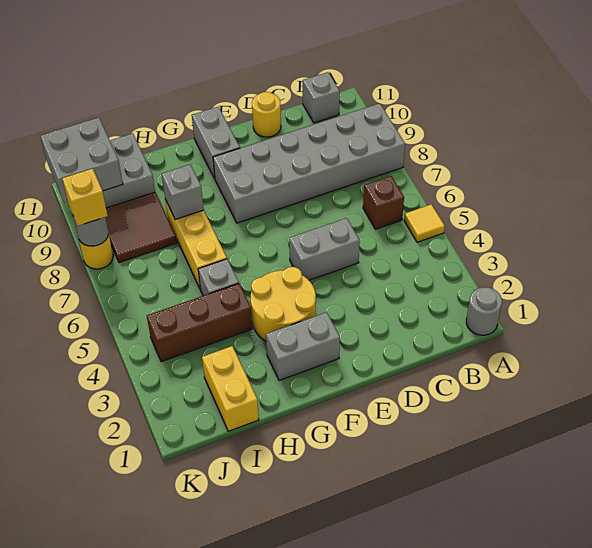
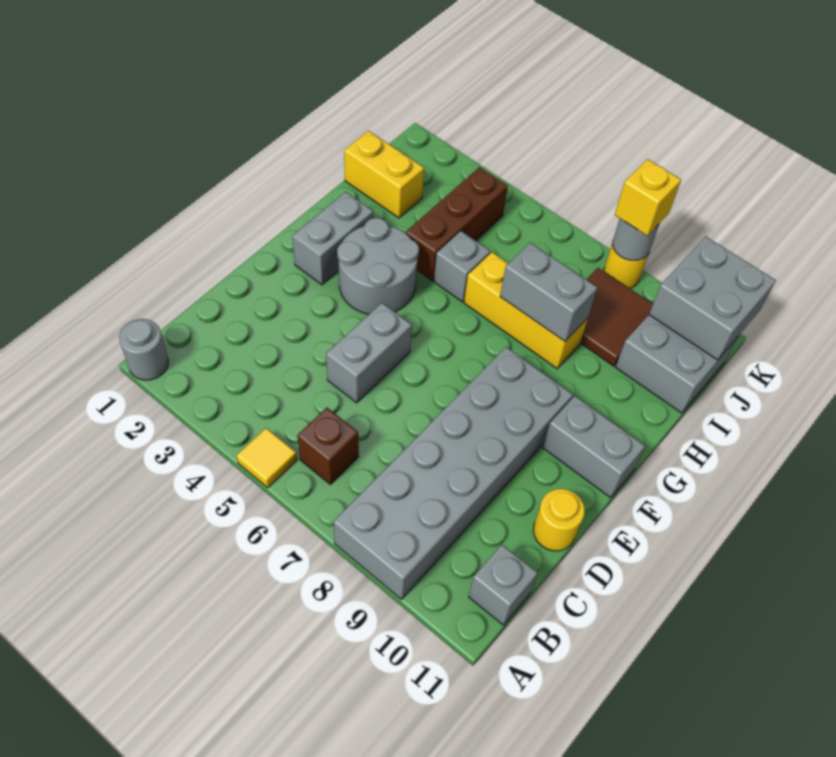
yellow 2x2 round brick [251,267,316,341] -> grey 2x2 round brick [337,218,419,314]
grey 1x1 brick [162,164,204,220] -> grey 1x2 brick [500,243,597,341]

